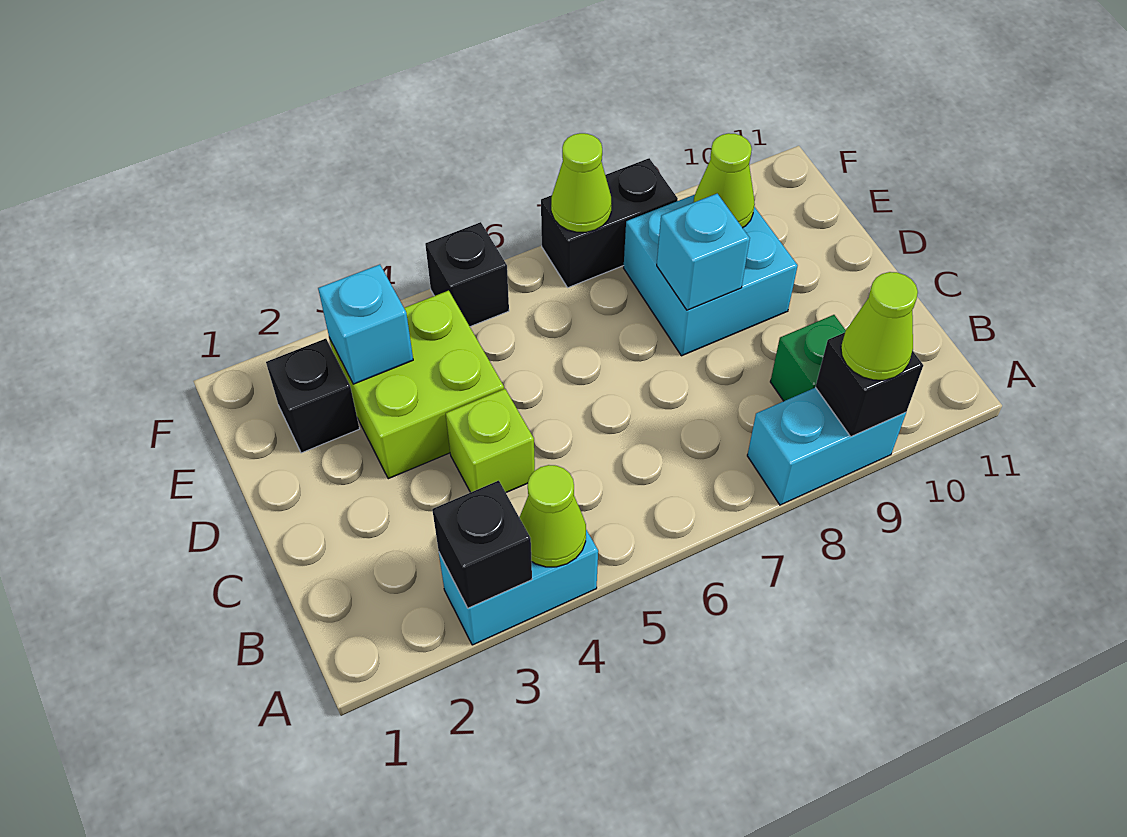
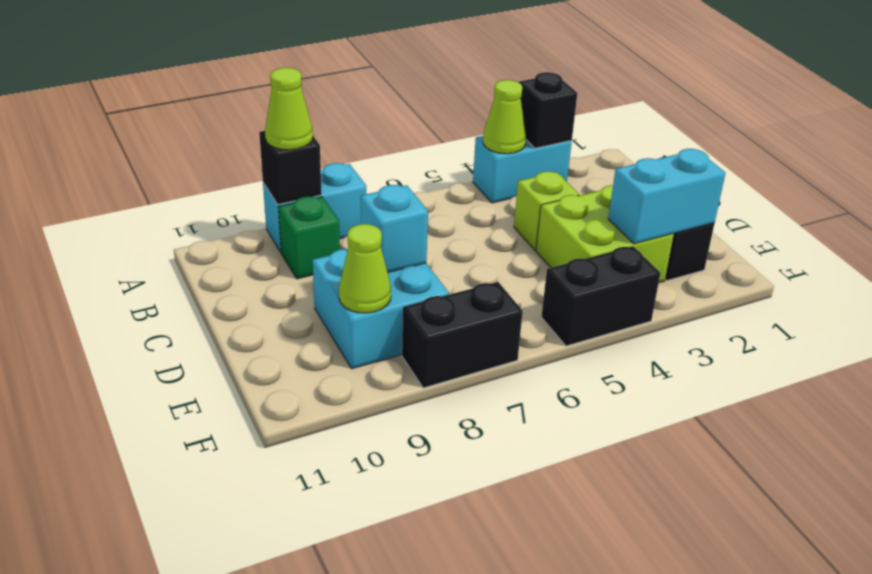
cyan 1x1 brick [318,265,413,384] -> cyan 1x2 brick [608,149,725,244]
black 1x1 brick [425,222,509,327] -> black 1x2 brick [541,246,660,346]
lime 1x1 cone [551,133,612,232] -> none

